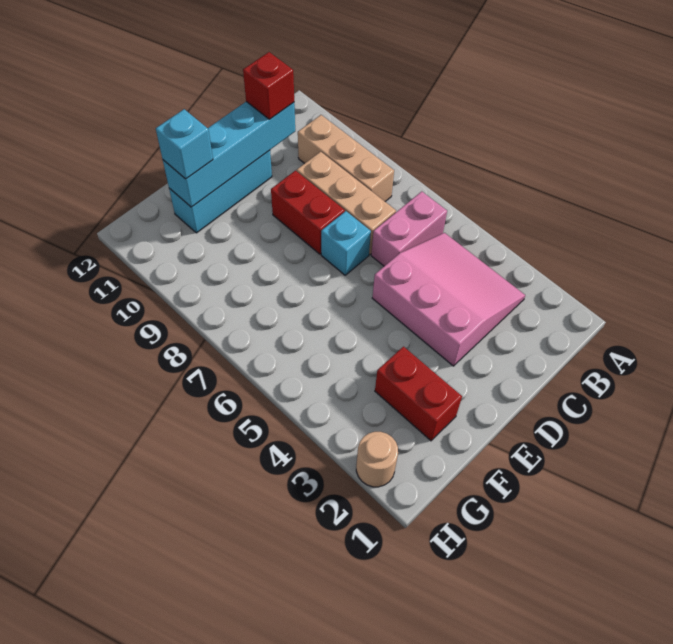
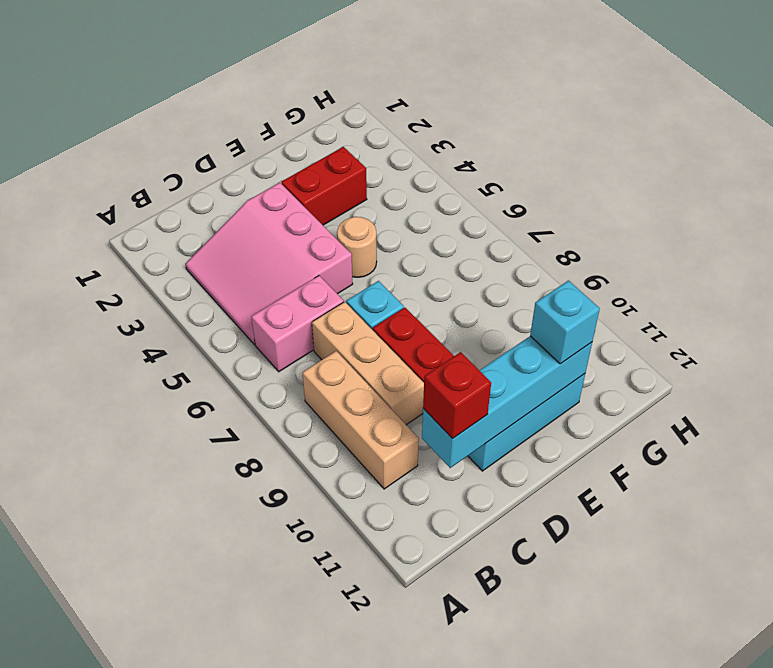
red 1x2 brick [375,347,462,441] -> red 1x2 brick turned to [281,147,367,225]
tan 1x1 round brick [356,432,398,487] -> tan 1x1 round brick moved to [337,217,377,277]

